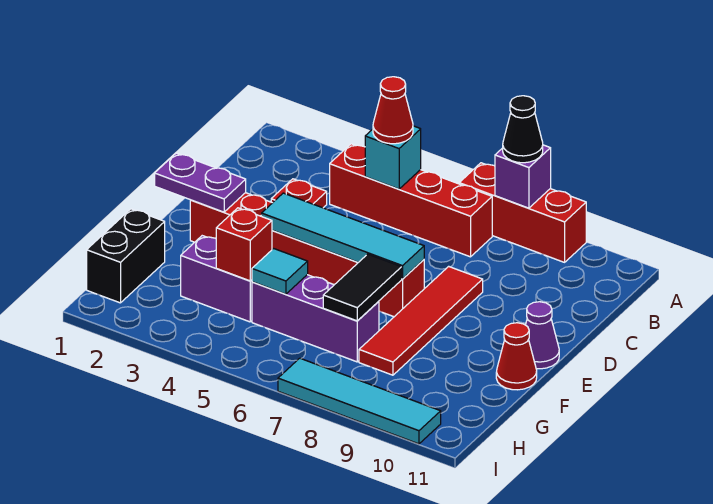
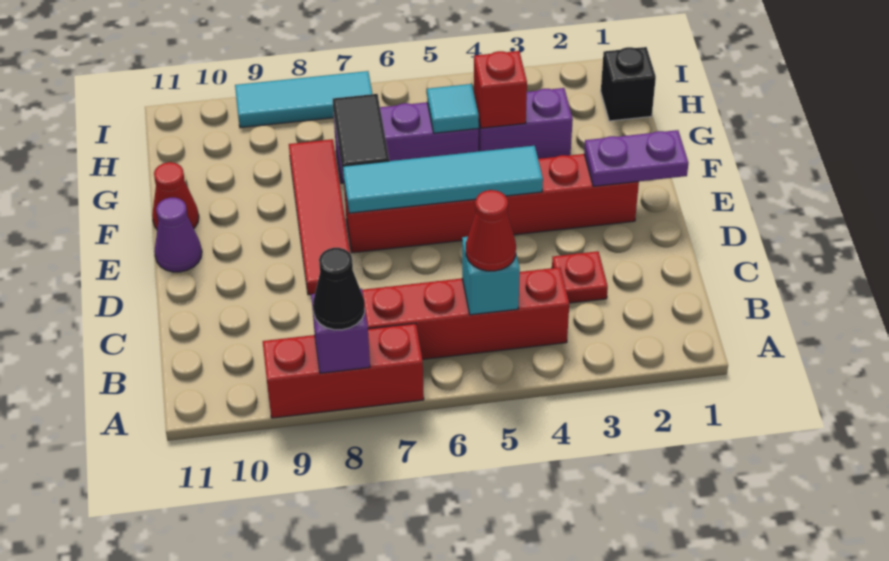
black 1x2 brick [87,209,165,303] -> black 1x1 brick [601,47,656,121]
cyan 1x4 tile [278,358,441,444] -> cyan 1x3 tile [235,71,372,128]

